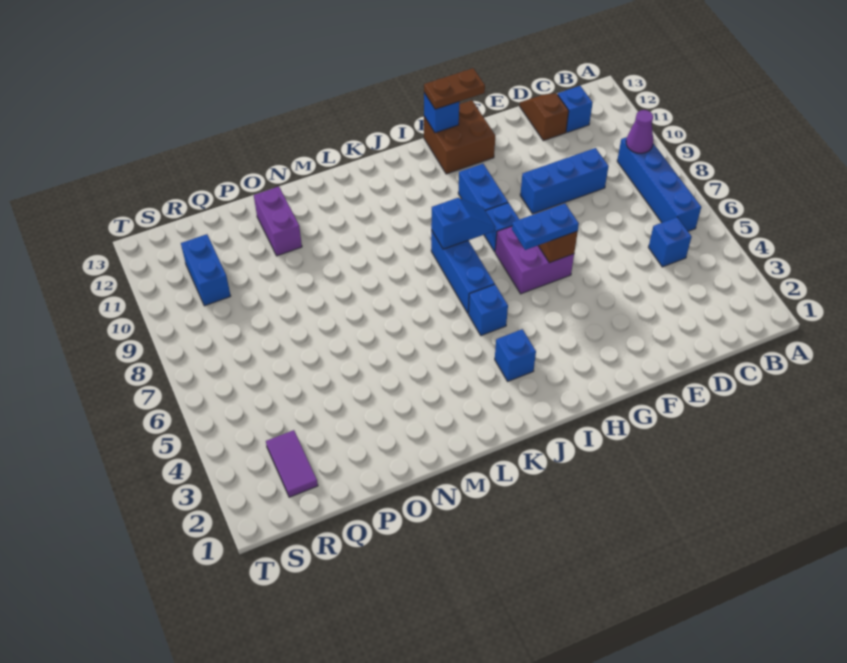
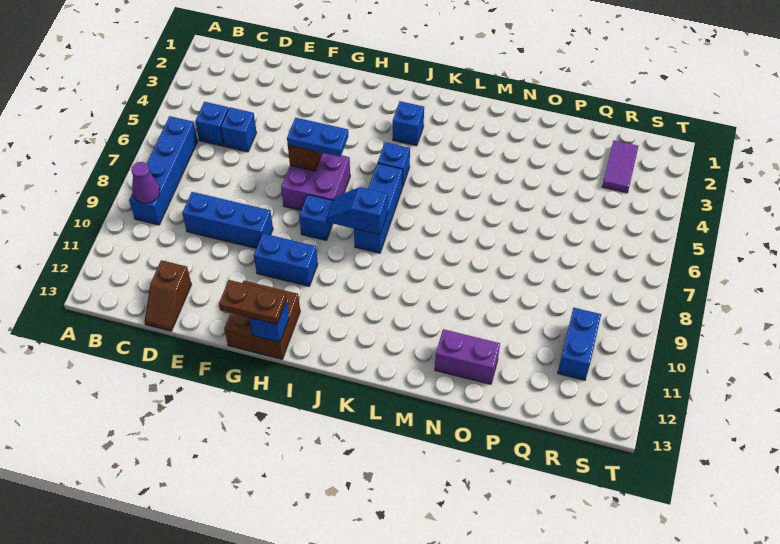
blue 1x1 brick [558,86,593,132] -> blue 1x1 brick moved to [221,107,257,152]
blue 1x2 brick [458,164,508,211] -> blue 1x2 brick turned to [254,233,318,286]
purple 1x2 brick [254,187,302,256] -> purple 1x2 brick turned to [435,329,500,384]

